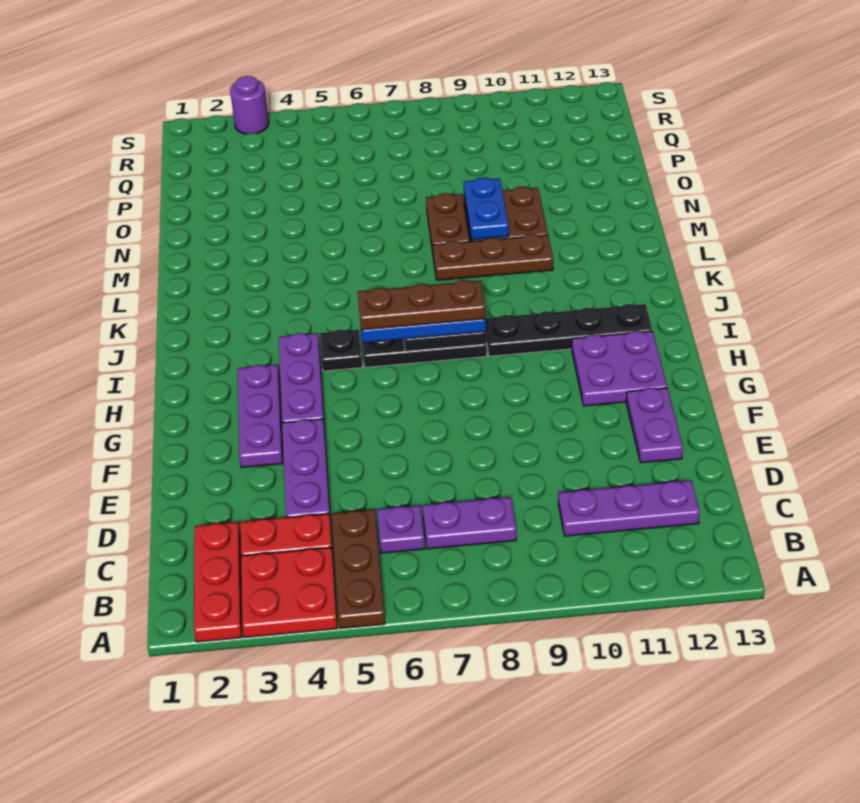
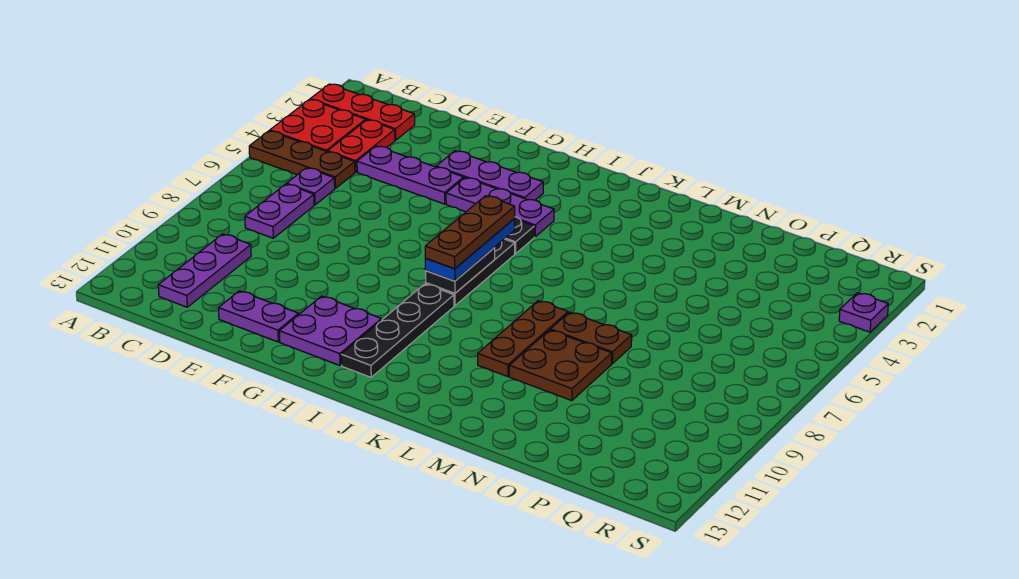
blue 1x2 plate [464,178,509,240] -> none
purple 1x1 round brick [230,76,269,134] -> purple 1x1 plate [839,293,888,332]

